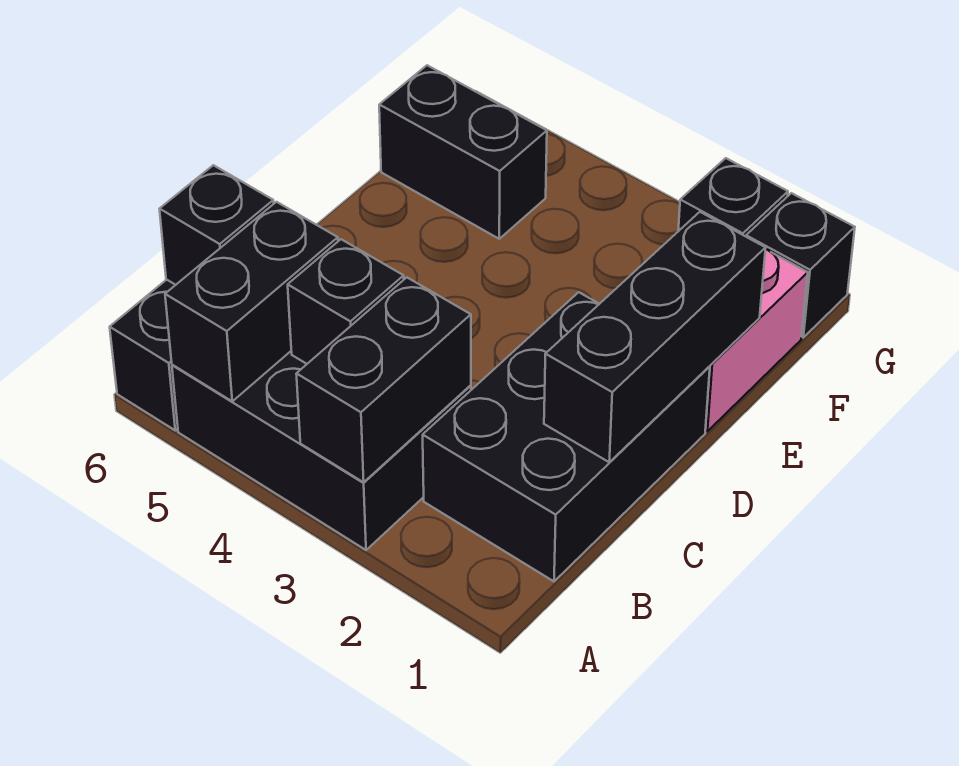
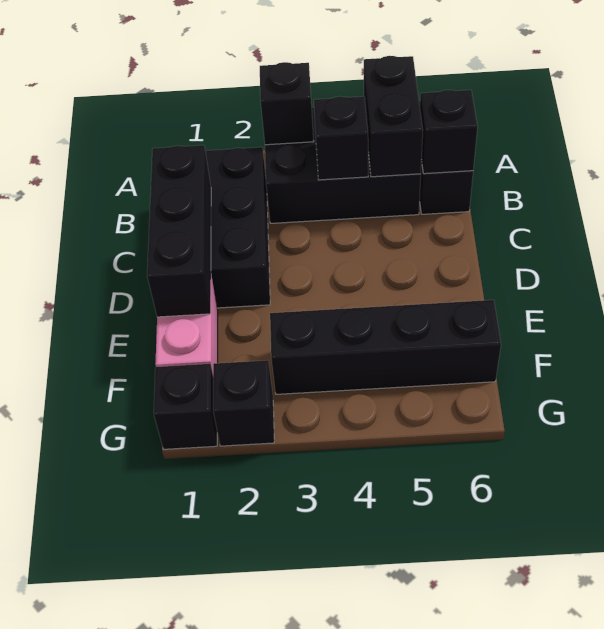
black 1x2 brick [296,278,471,482] -> black 1x1 brick [260,62,314,145]
black 1x2 brick [379,65,547,239] -> black 1x4 brick [270,300,501,394]

